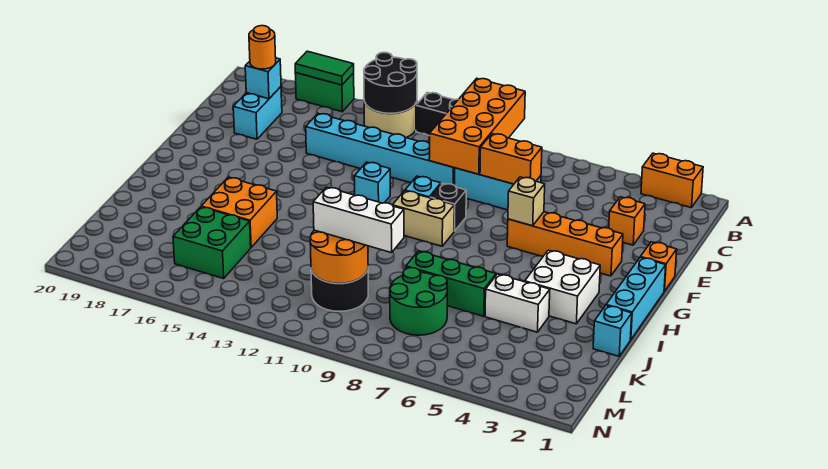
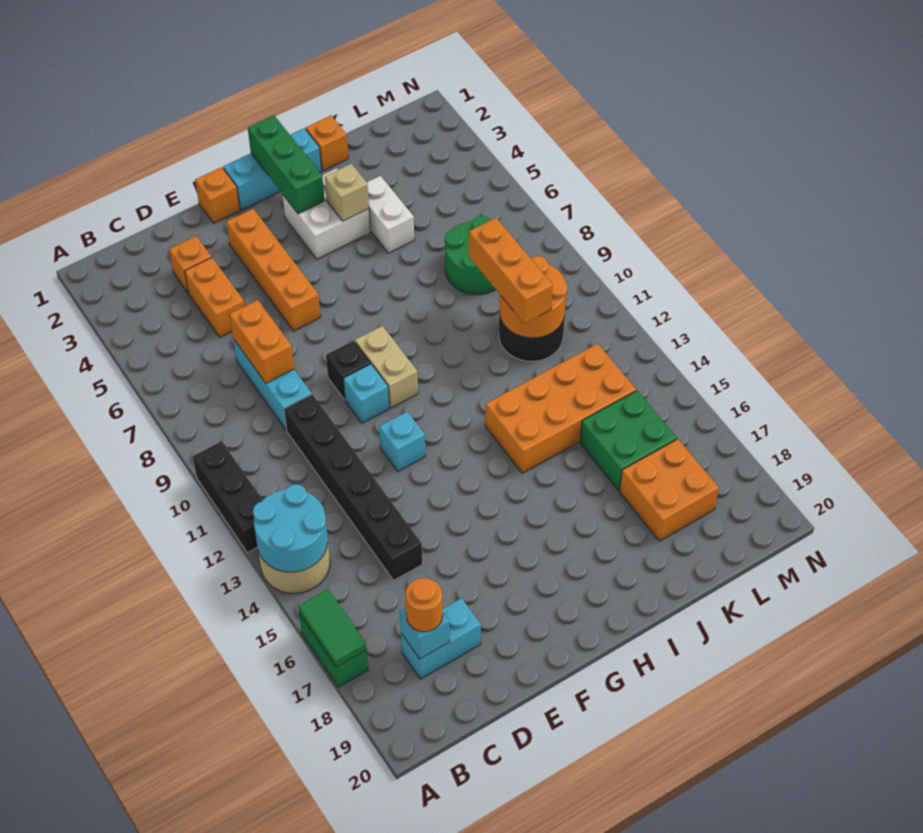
orange 1x2 brick [641,153,703,208] -> orange 1x2 brick moved to [185,258,244,337]
orange 2x4 brick [429,78,525,174] -> orange 2x4 brick moved to [485,344,636,473]
black 2x2 round brick [364,52,417,113] -> cyan 2x2 round brick [253,484,328,572]
cyan 1x6 brick [306,114,455,185] -> black 1x6 brick [284,394,422,580]
tan 1x1 brick [508,177,545,226] -> tan 1x1 brick moved to [325,164,369,221]
orange 2x2 brick [201,177,277,247] -> orange 2x2 brick moved to [620,439,719,541]
cyan 1x1 brick [593,306,632,356] -> orange 1x1 brick [306,115,348,171]
green 1x3 brick [406,251,496,316] -> green 1x3 brick moved to [248,115,325,214]
white 1x3 brick [313,187,404,253] -> orange 1x3 brick [469,218,553,324]

